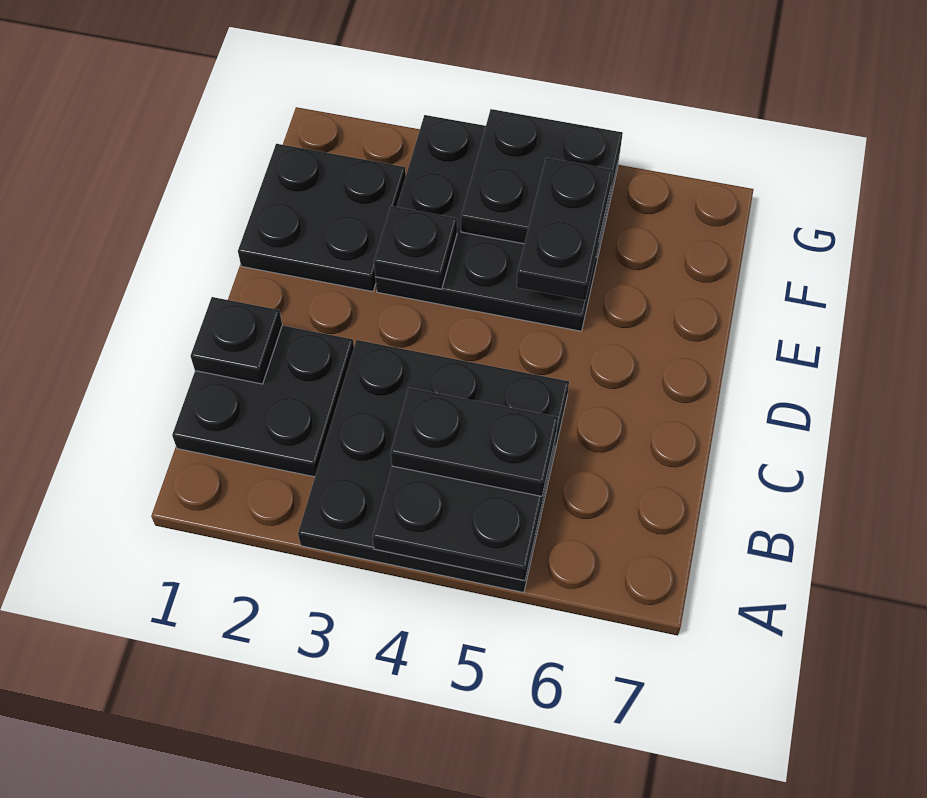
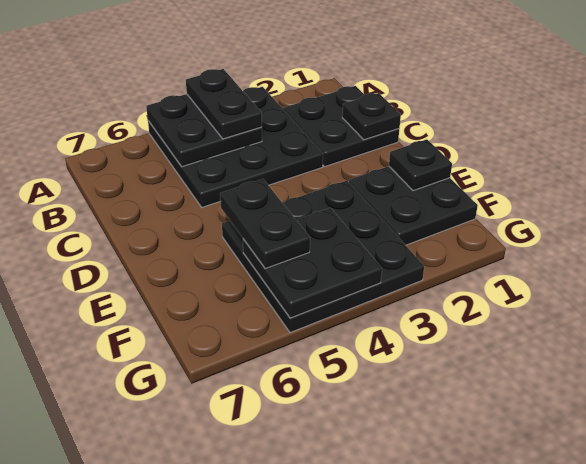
black 1x2 plate [391,388,558,496] -> black 1x2 plate turned to [186,69,262,139]
black 1x1 plate [374,206,457,289] -> black 1x1 plate moved to [389,139,452,191]

